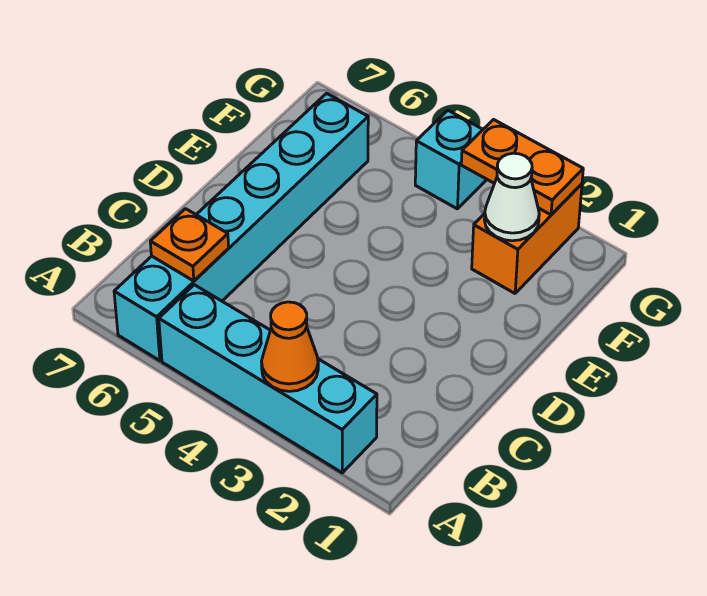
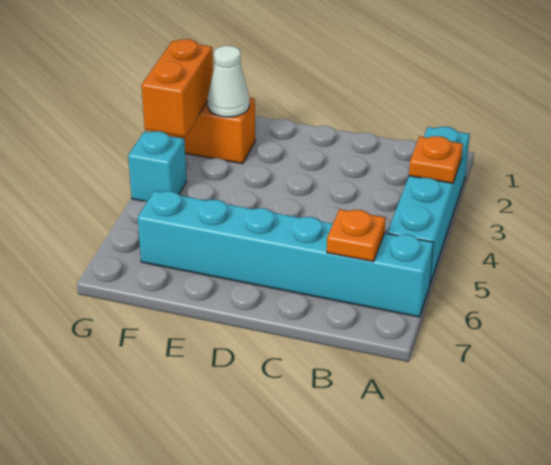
orange 1x1 cone [261,302,318,391] -> orange 1x1 plate [409,136,463,183]
orange 1x2 plate [461,120,583,215] -> orange 1x2 brick [142,39,213,137]

